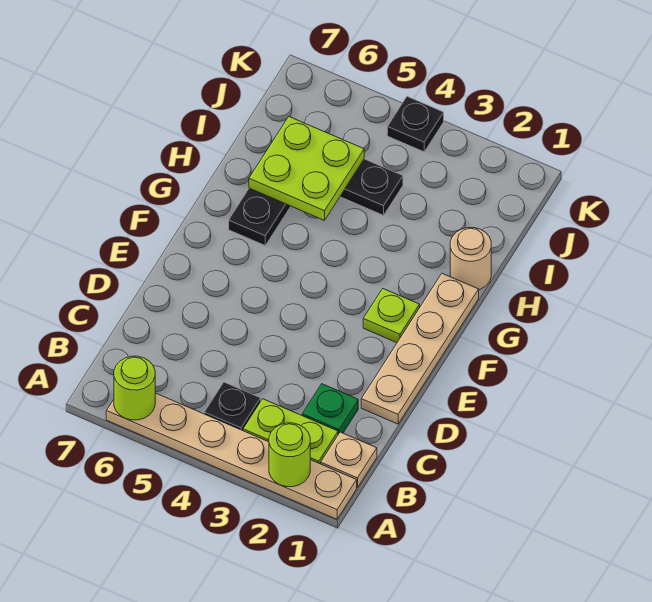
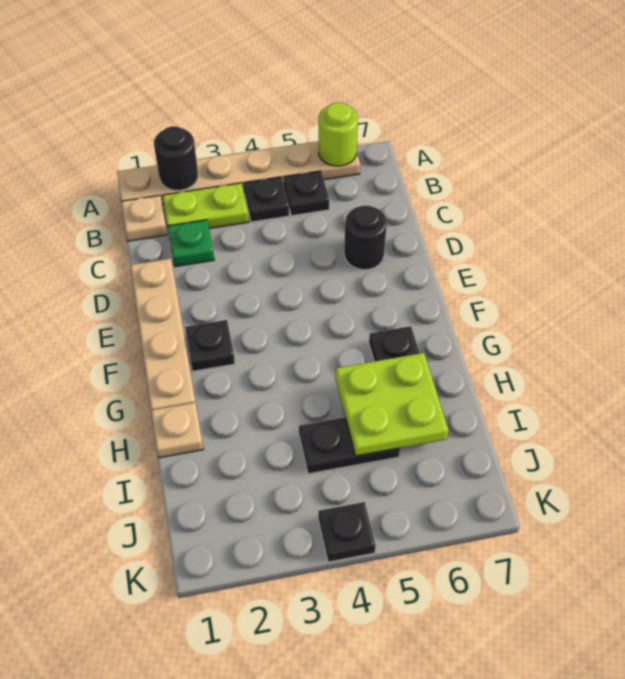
lime 1x1 round brick [269,423,310,487] -> black 1x1 round brick [154,126,198,190]
none -> black 1x1 plate [284,171,329,216]
none -> black 1x1 round brick [344,206,387,270]
lime 1x1 plate [363,289,420,343] -> black 1x1 plate [185,320,235,371]
tan 1x1 round brick [450,228,491,290] -> tan 1x1 plate [151,402,203,458]

